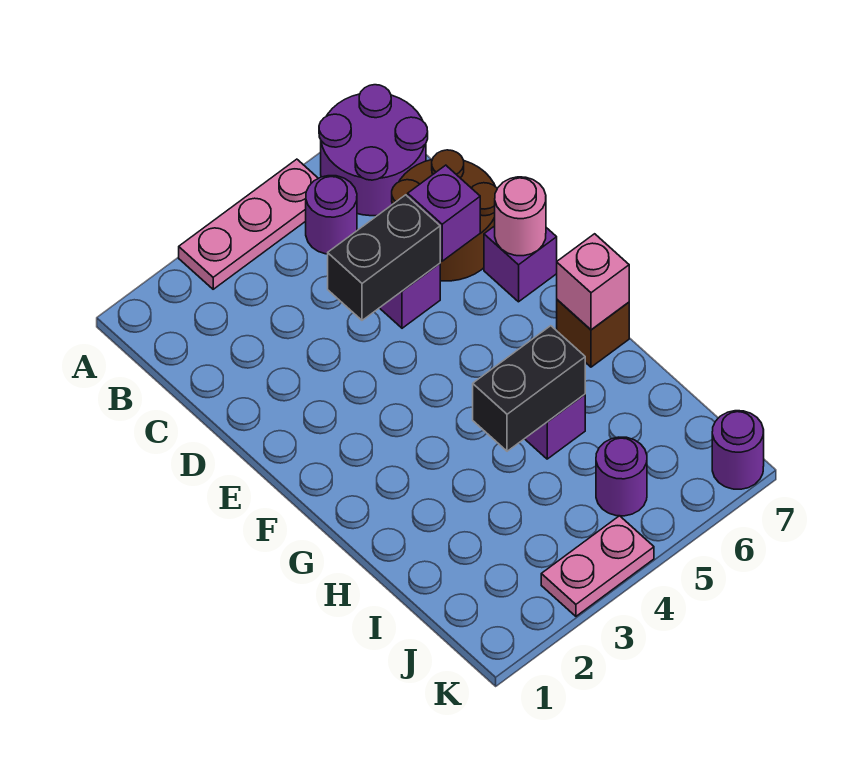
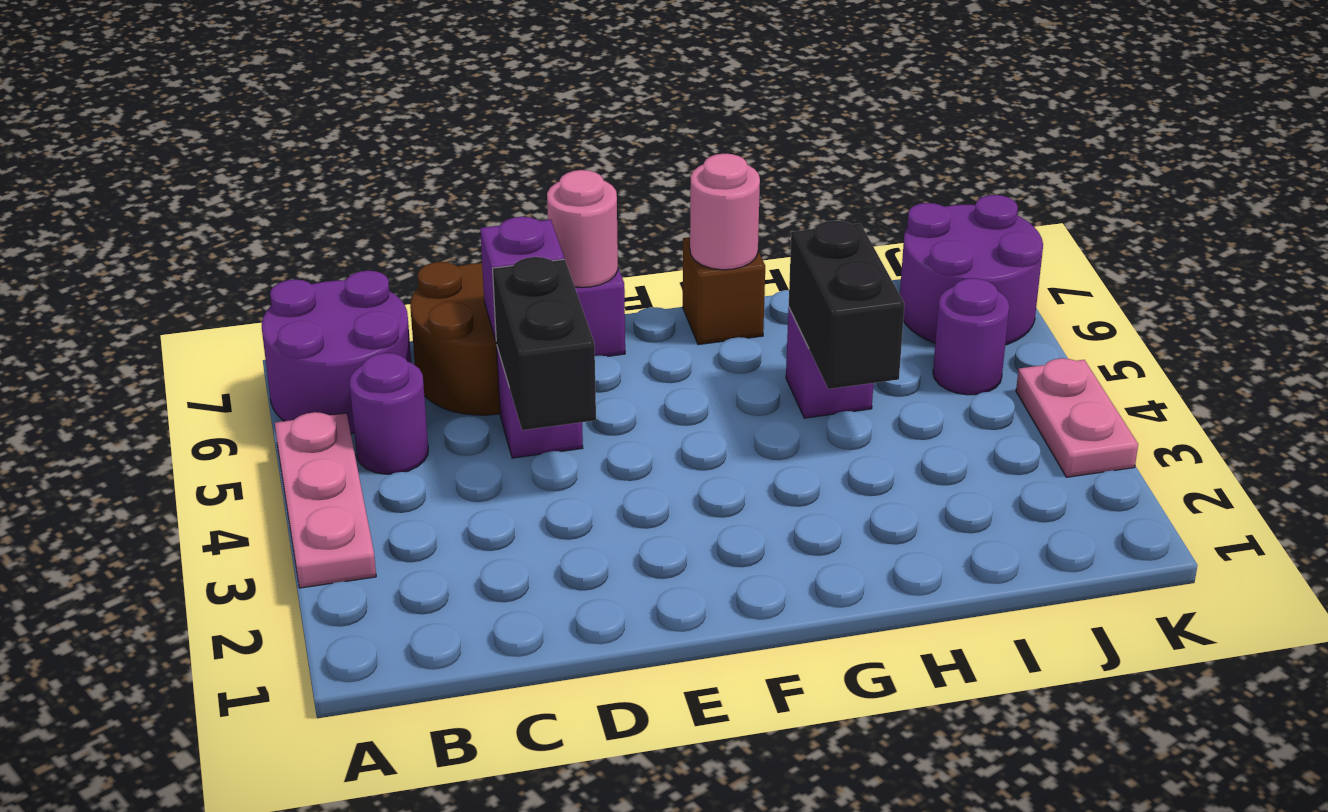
pink 1x1 brick [557,234,629,330] -> pink 1x1 round brick [690,154,760,270]
purple 1x1 round brick [712,411,764,489] -> purple 2x2 round brick [900,195,1043,345]

